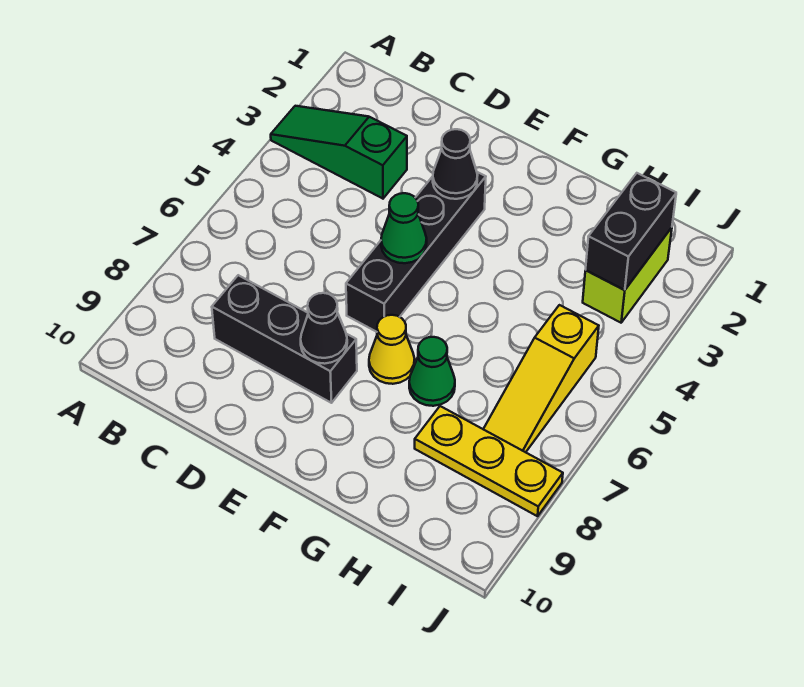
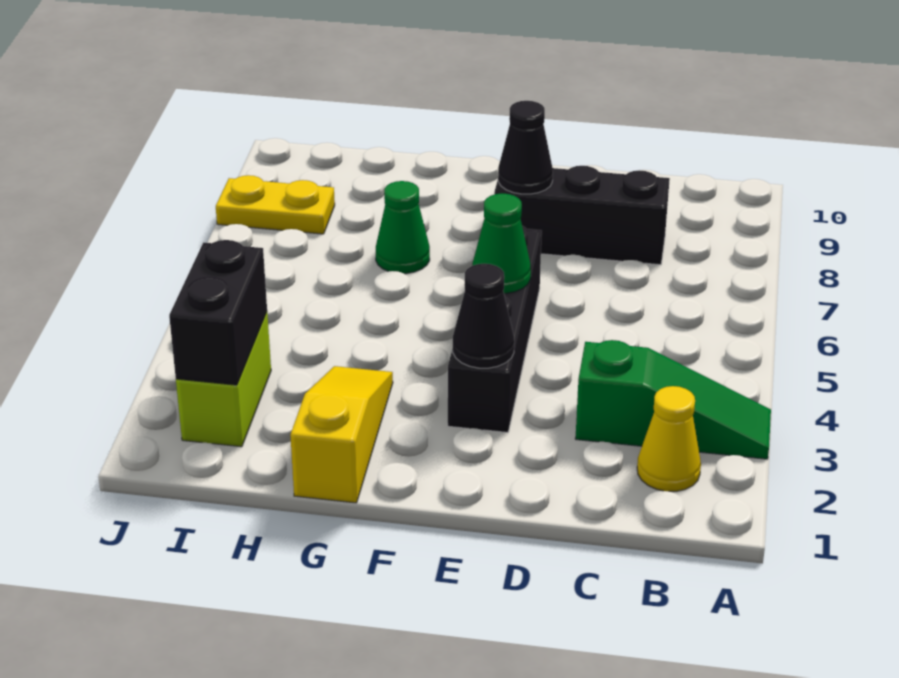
yellow 1x1 cone [369,315,415,384] -> yellow 1x1 cone moved to [637,386,701,491]
yellow 1x3 plate [415,406,563,516] -> yellow 1x2 plate [216,175,335,234]
yellow 1x3 slope [483,305,599,452] -> yellow 1x3 slope moved to [290,366,393,503]

